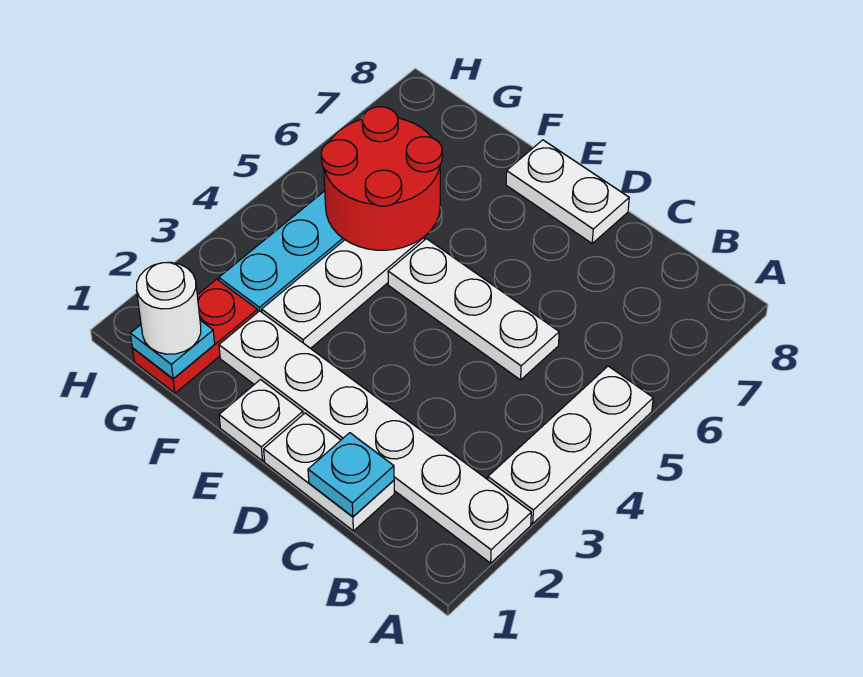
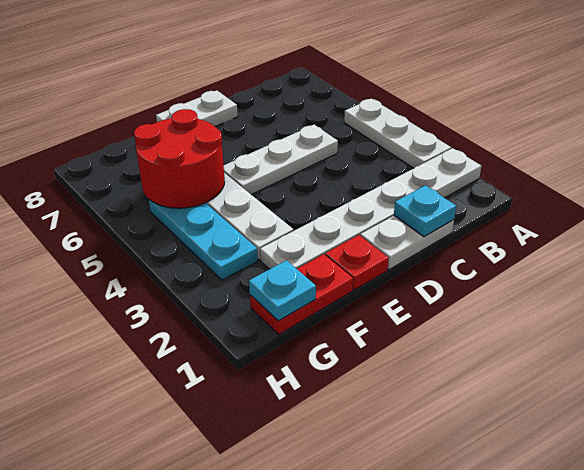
white 1x1 plate [219,380,303,461] -> red 1x1 plate [325,235,389,290]
red 1x2 plate [132,279,258,393] -> red 1x2 plate turned to [250,254,353,334]
white 1x1 round brick [137,262,201,354] -> none

